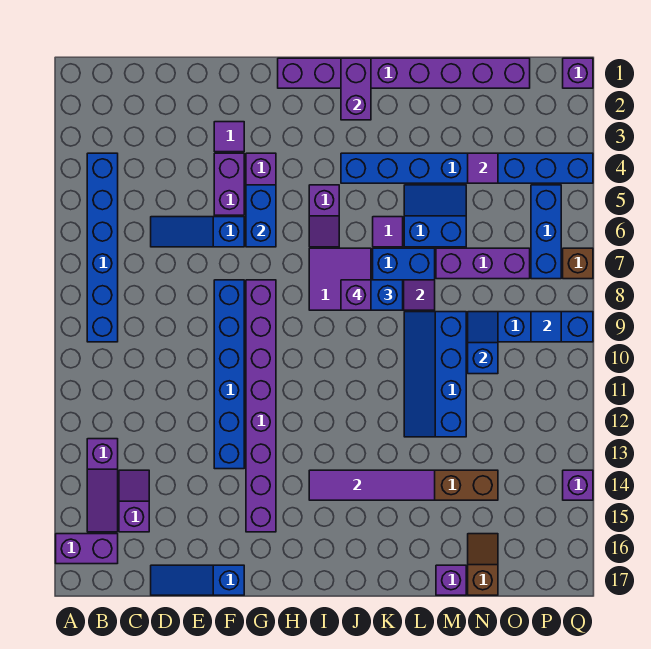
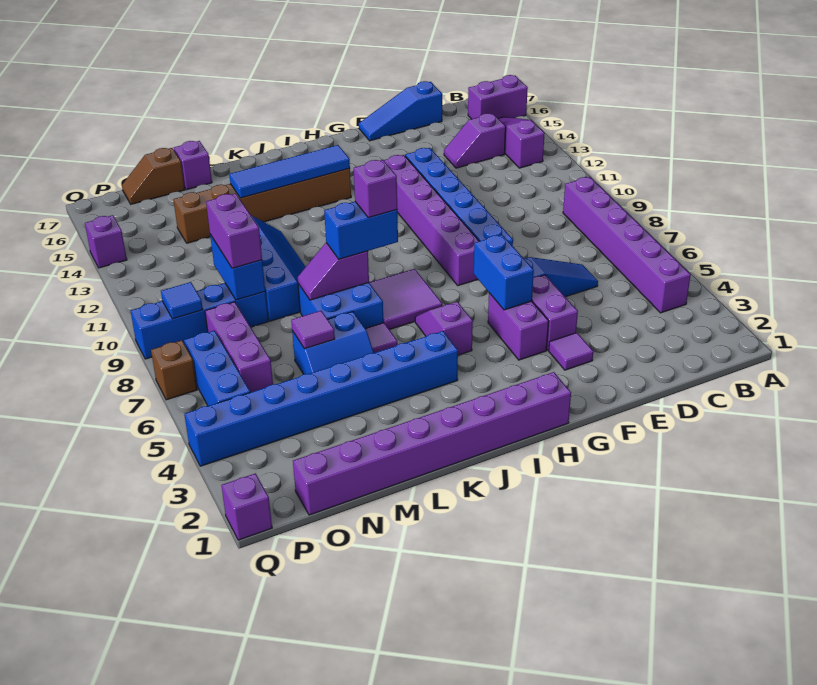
blue 1x6 brick [87,153,118,342] -> purple 1x6 brick [563,177,691,313]
purple 1x2 slope [119,470,149,532] -> purple 1x2 slope turned to [444,113,506,168]
blue 1x3 slope [151,565,244,595] -> blue 1x3 slope turned to [359,81,442,141]
purple 1x8 brick [246,280,276,532] -> purple 1x6 brick [384,155,479,286]
purple 1x4 tile [309,470,435,500] -> blue 1x4 tile [229,145,350,198]
purple 1x2 brick [341,58,371,120] -> purple 1x2 brick moved to [206,193,262,268]
purple 1x3 brick [436,248,530,279] -> purple 1x3 brick turned to [205,302,273,392]
purple 1x1 tile [468,153,498,183] -> purple 1x1 tile moved to [291,311,335,349]
blue 1x2 slope [468,312,498,374] -> blue 1x2 brick [210,234,265,300]
brown 1x2 slope [468,534,498,595] -> brown 1x2 slope turned to [122,148,185,204]

